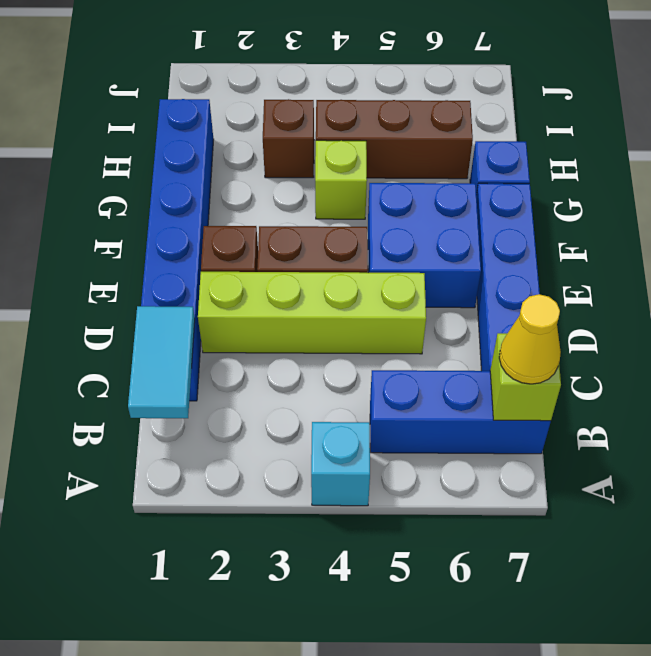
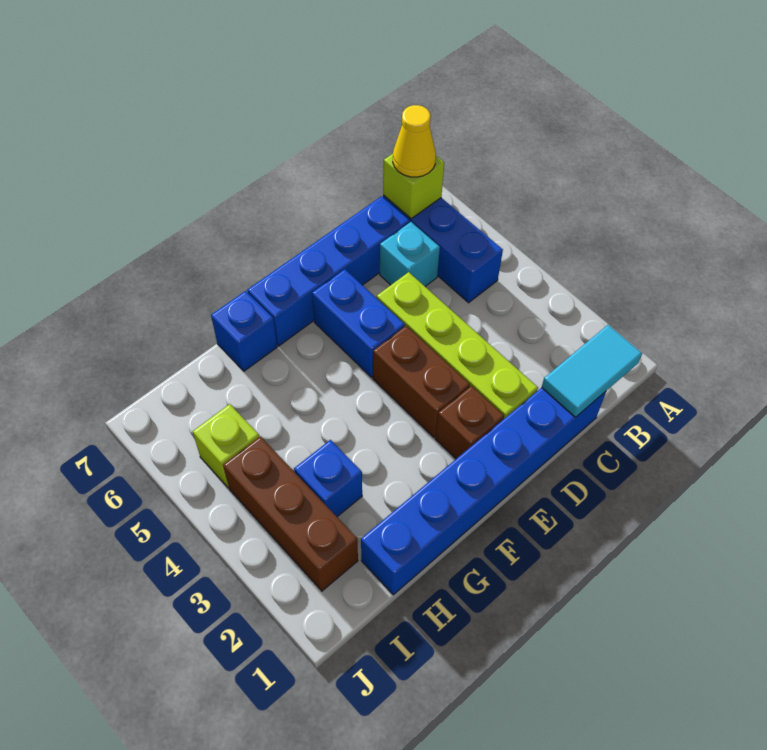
cyan 1x1 brick [311,422,370,506] -> cyan 1x1 brick moved to [380,222,440,286]
blue 2x2 brick [368,183,481,308] -> blue 1x2 brick [312,269,405,377]
lime 1x1 brick [315,140,367,219] -> lime 1x1 brick moved to [193,404,259,488]
brown 1x1 brick [263,99,314,178] -> blue 1x1 brick [294,440,362,517]
brown 1x3 brick [316,100,473,179] -> brown 1x3 brick moved to [223,436,358,591]

